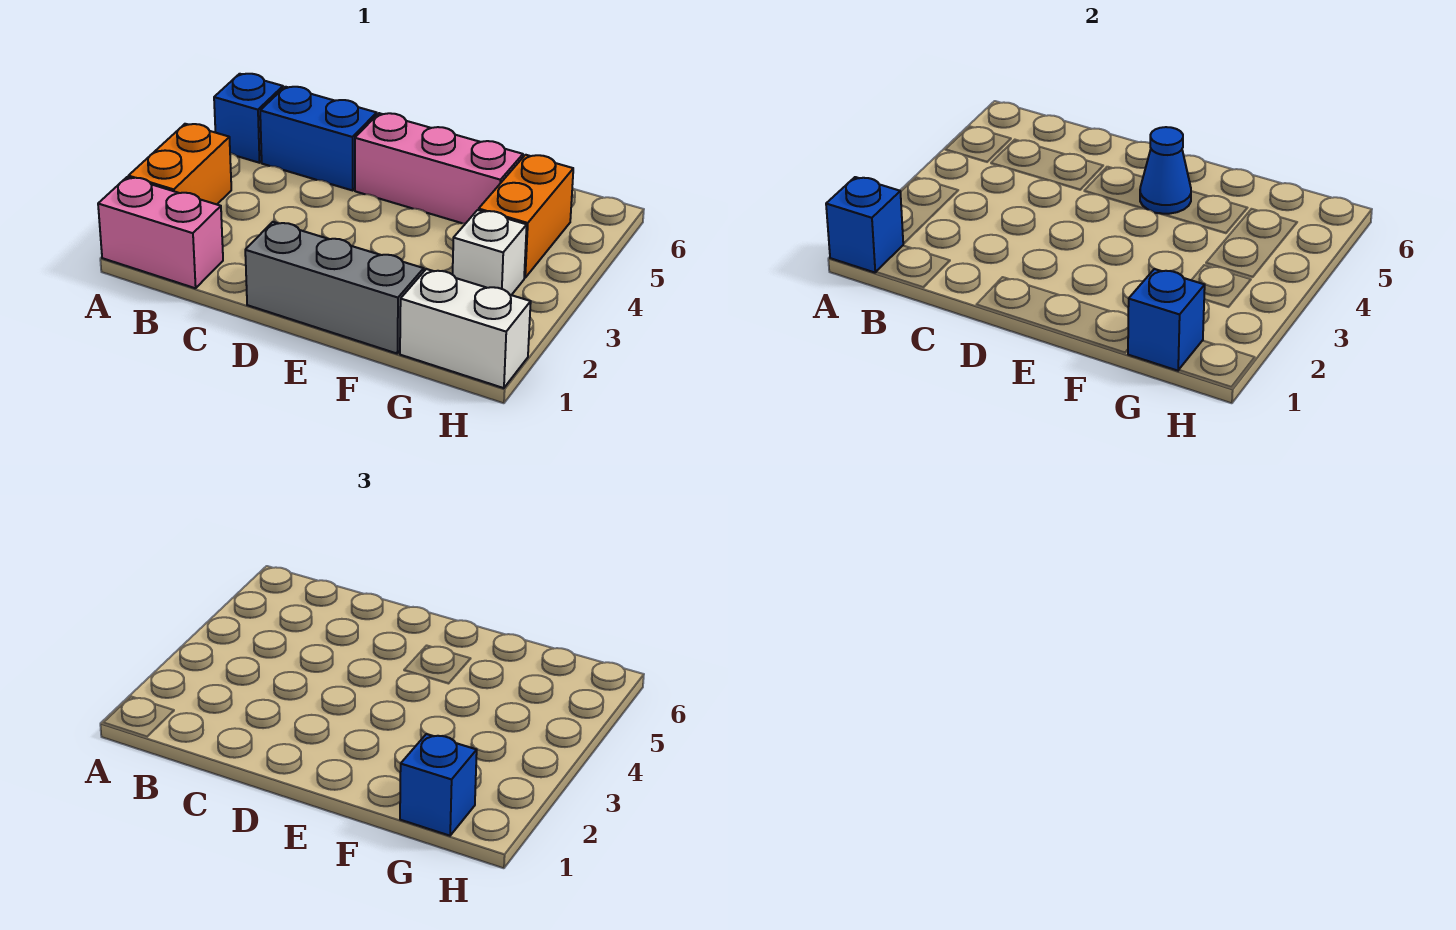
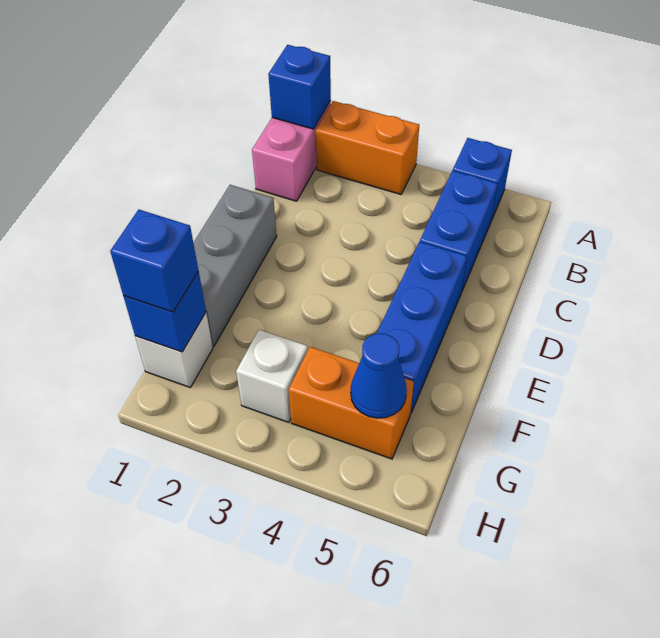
pink 1x3 brick [355,113,523,224] -> blue 1x3 brick [377,242,467,413]
blue 1x1 cone [1140,127,1191,214] -> blue 1x1 cone moved to [351,333,407,418]
white 1x2 brick [400,269,531,388] -> white 1x1 brick [135,313,213,387]

